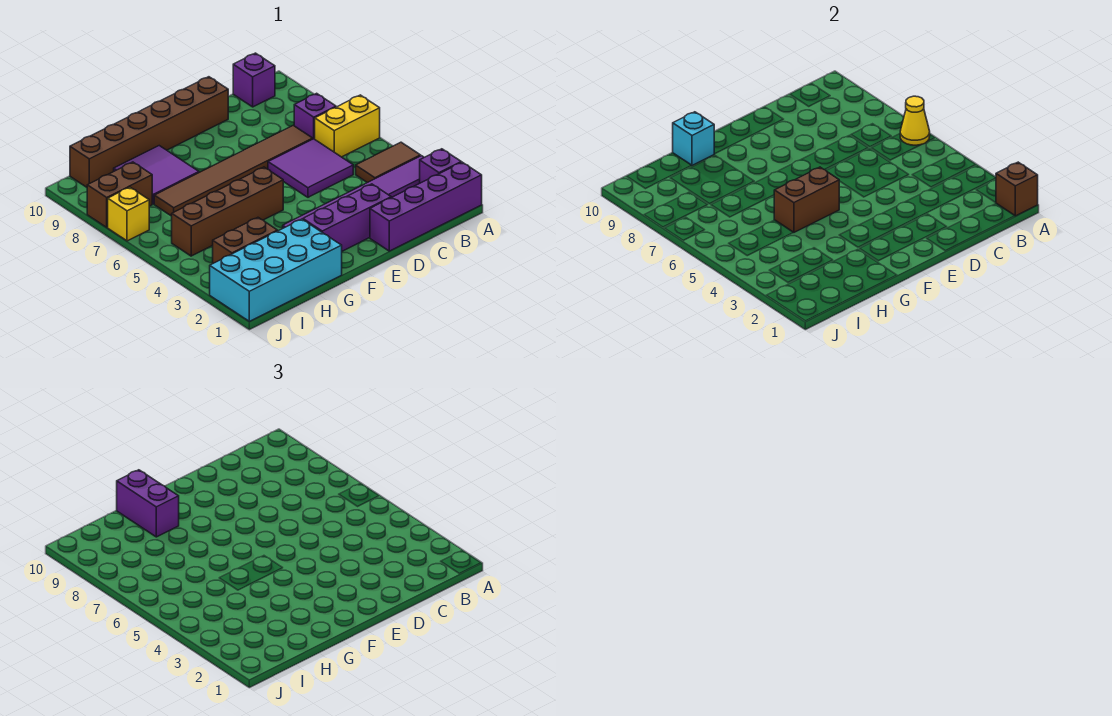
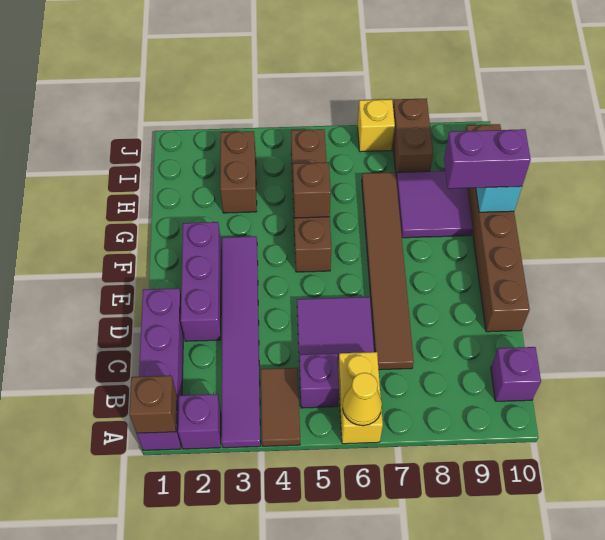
purple 1x1 brick [294,93,336,139] -> purple 1x1 brick moved to [299,353,339,408]
brown 1x2 brick [774,167,839,233] -> brown 1x1 brick [293,162,331,218]
cyan 2x4 brick [210,219,342,321] -> none

